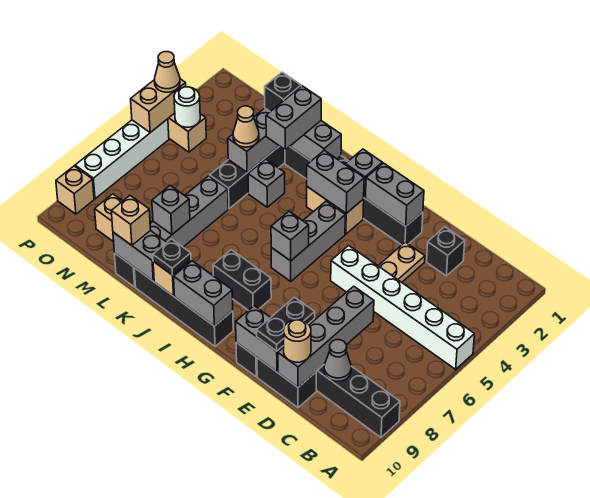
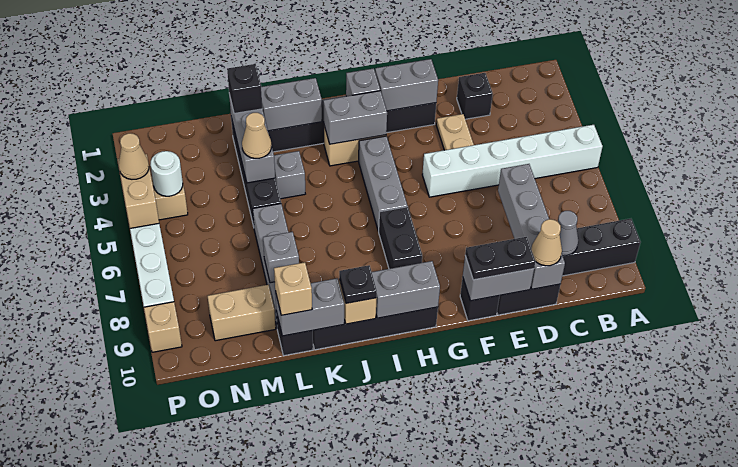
tan 1x1 round brick [283,320,311,362] -> tan 1x1 cone [531,219,562,266]
black 1x2 plate [257,297,315,351] -> black 1x2 plate turned to [465,237,535,280]
grey 1x1 brick [271,211,309,261] -> none
black 1x2 brick [213,250,271,310] -> black 1x2 brick turned to [379,207,422,269]
grey 1x2 brick [266,86,321,150] -> none

